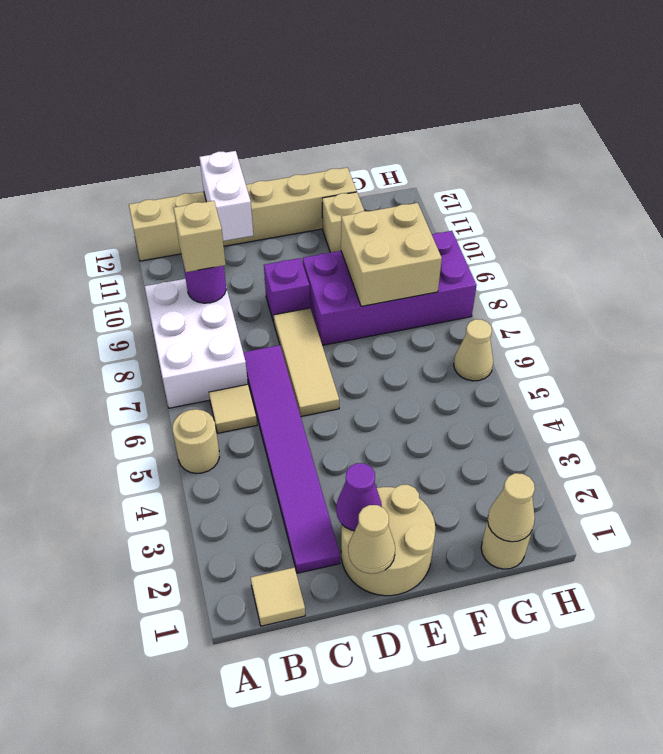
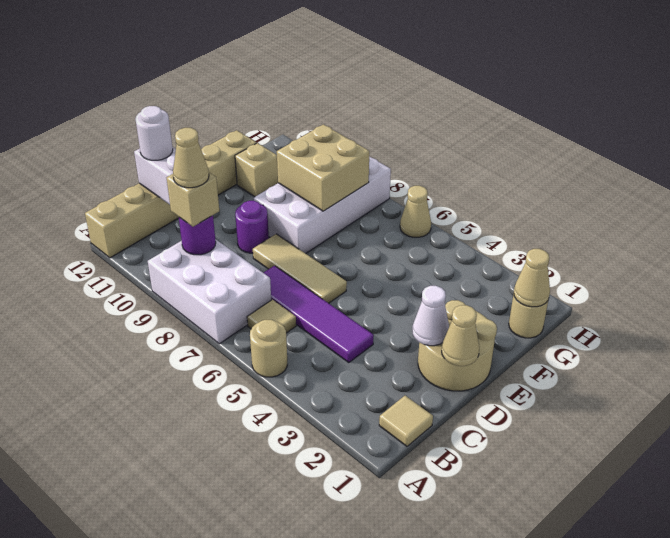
none -> tan 1x1 cone [173,128,209,188]
purple 1x6 tile [243,345,340,573] -> purple 1x4 tile [264,266,373,363]
none -> white 1x1 round brick [135,106,173,160]
purple 1x1 cone [336,463,382,531] -> white 1x1 cone [412,286,449,346]
purple 1x1 brick [264,258,310,322] -> purple 1x1 round brick [235,201,269,253]
purple 2x4 brick [303,231,477,345] -> white 2x4 brick [254,156,391,254]

